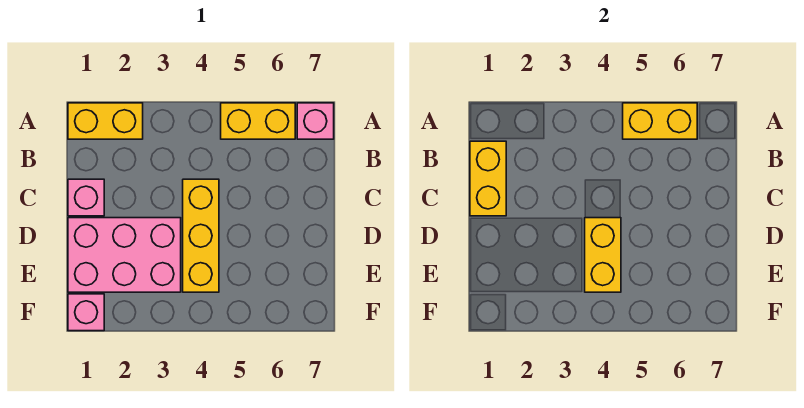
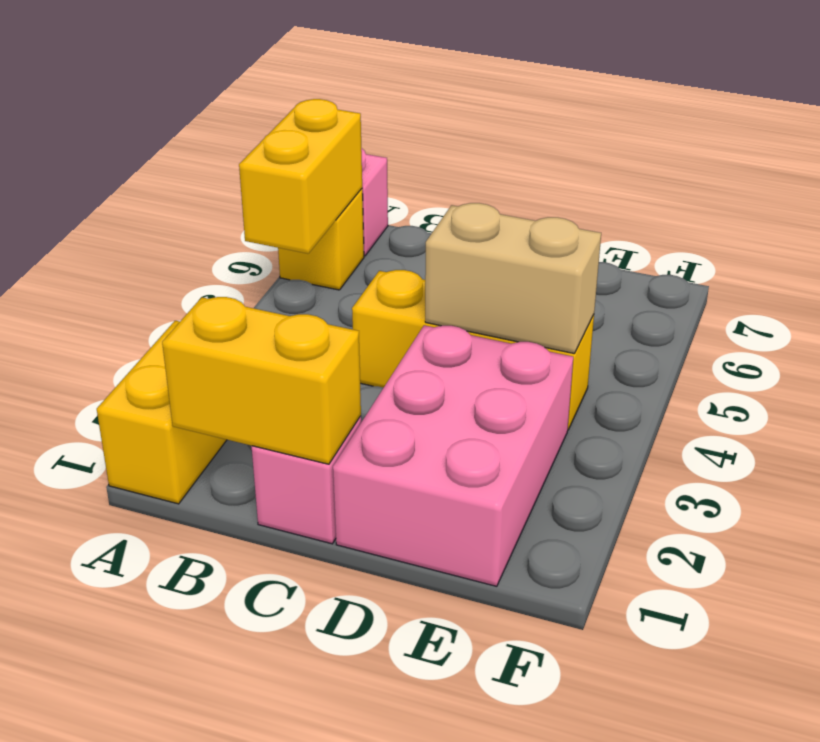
yellow 1x2 brick [221,103,295,139] -> yellow 1x1 brick [278,189,364,290]
yellow 1x2 brick [585,218,621,292] -> tan 1x2 brick [425,203,601,354]
pink 1x1 brick [68,294,104,331] -> none

